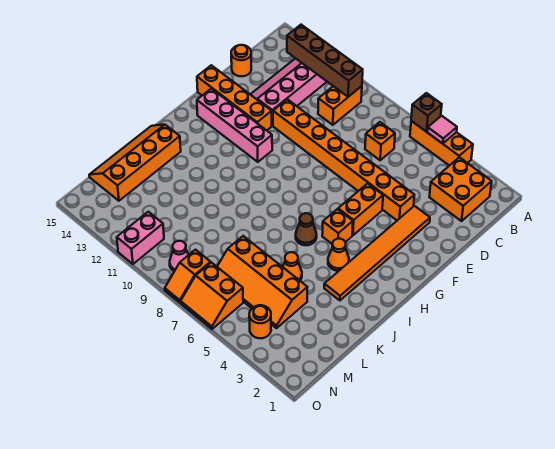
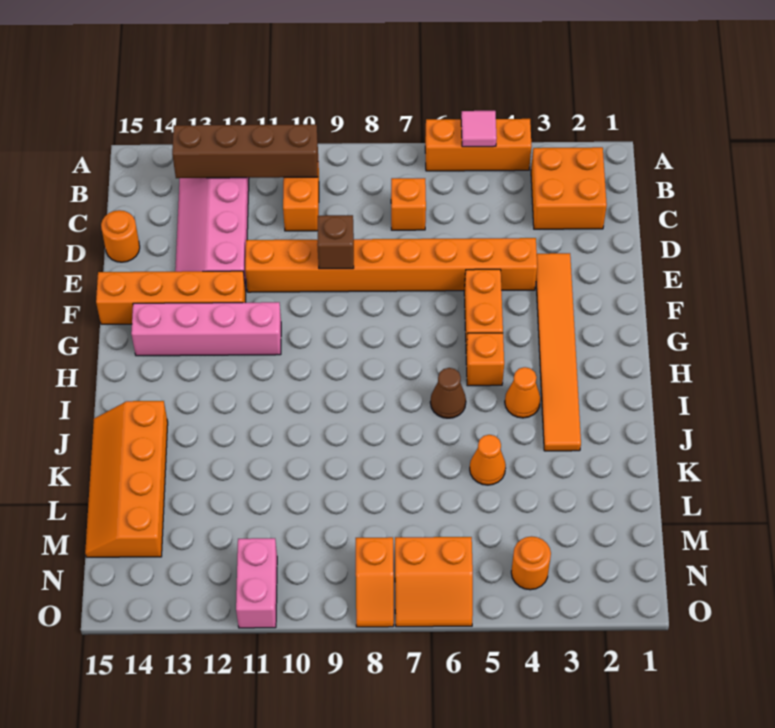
brown 1x1 brick [411,93,442,132] -> brown 1x1 brick moved to [317,215,354,269]
orange 2x4 slope [217,236,307,328] -> none
pink 1x1 cone [170,241,188,271] -> none

